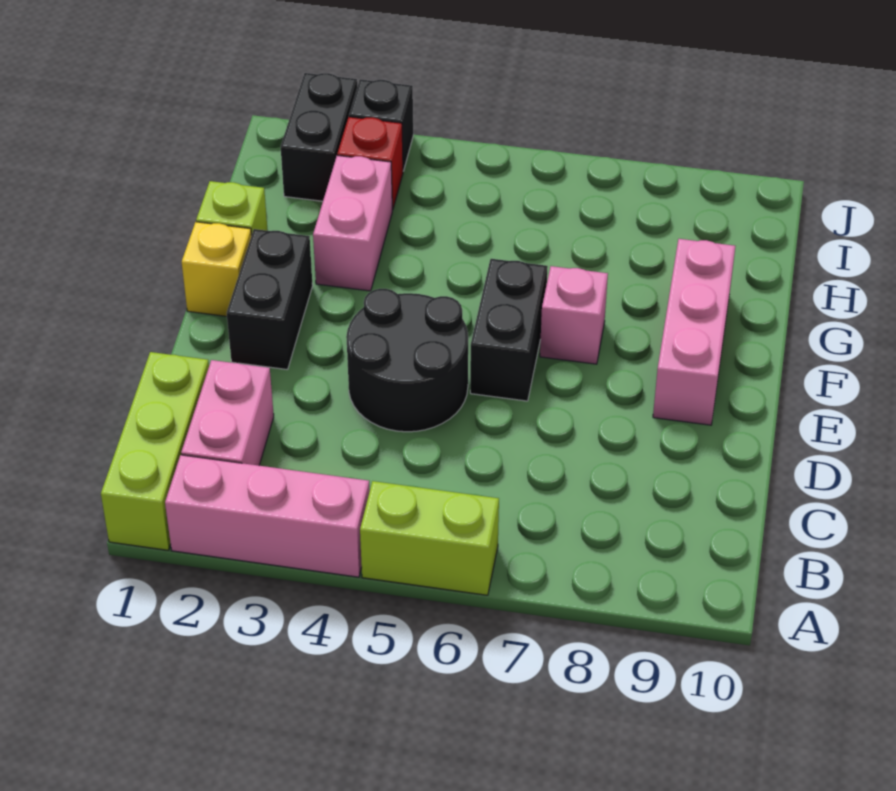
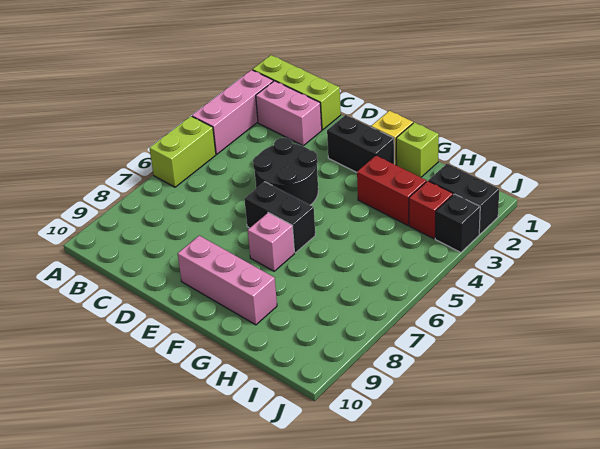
pink 1x2 brick [313,155,392,291] -> red 1x2 brick [357,156,426,225]

